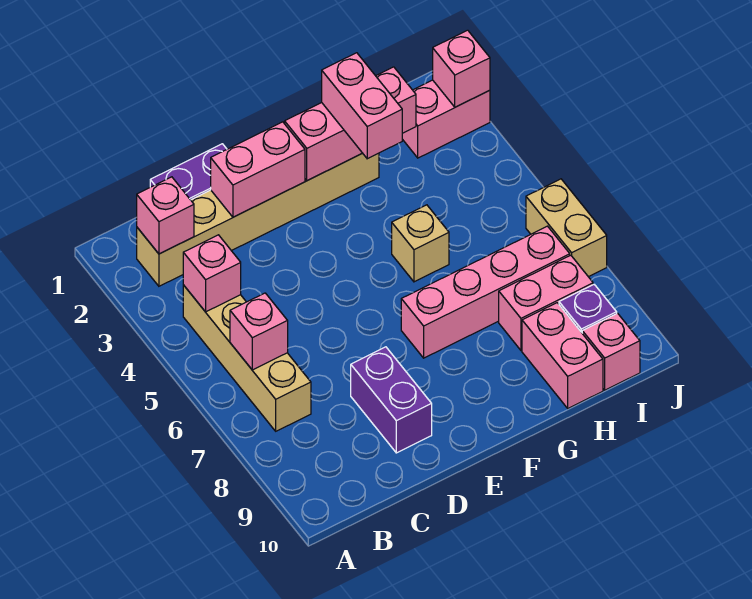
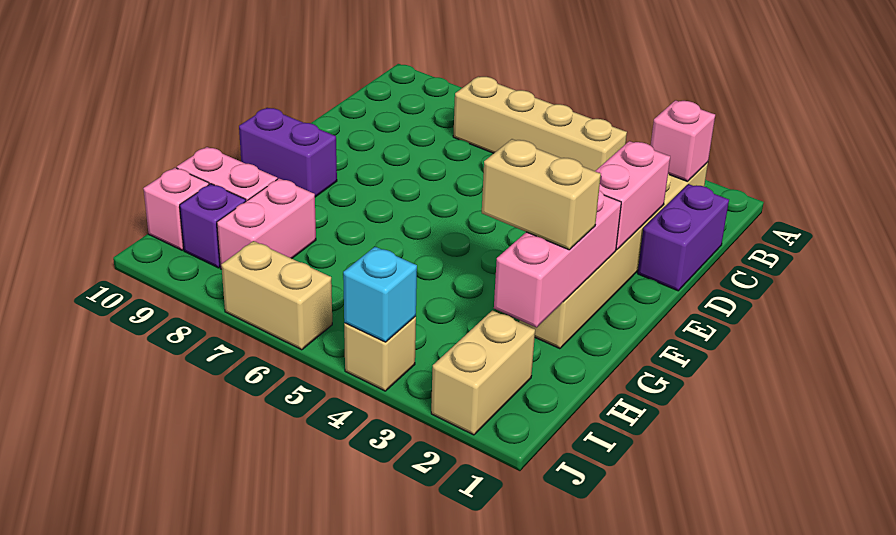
pink 1x1 brick [183,235,241,312] -> none
pink 1x1 brick [230,293,288,370] -> none
purple 1x2 brick [351,347,432,453] -> purple 1x2 brick moved to [239,108,337,197]
pink 1x4 brick [401,226,570,358] -> none
pink 1x2 brick [322,53,402,159] -> tan 1x2 brick [482,139,601,250]
tan 1x1 brick [392,205,449,282] -> tan 1x1 brick moved to [344,316,416,391]
pink 1x2 brick [402,80,490,158] -> tan 1x2 brick [431,310,535,435]
pink 1x1 brick [433,30,490,107] -> none
none -> cyan 1x1 brick [343,247,417,342]

